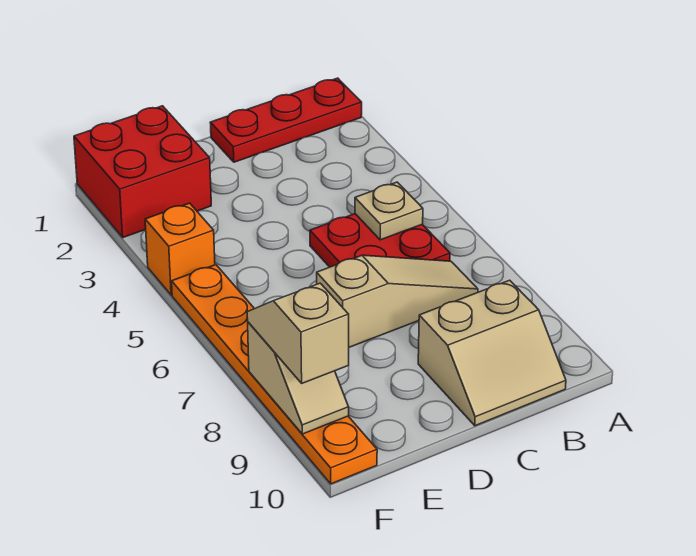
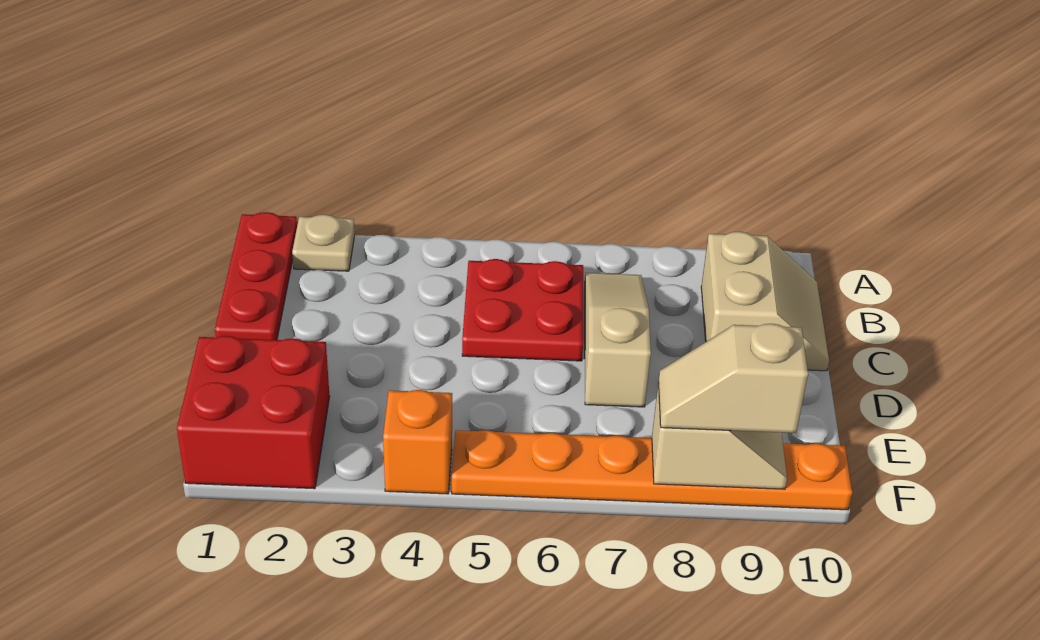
tan 1x1 plate [355,182,423,240] -> tan 1x1 plate moved to [292,215,355,271]

